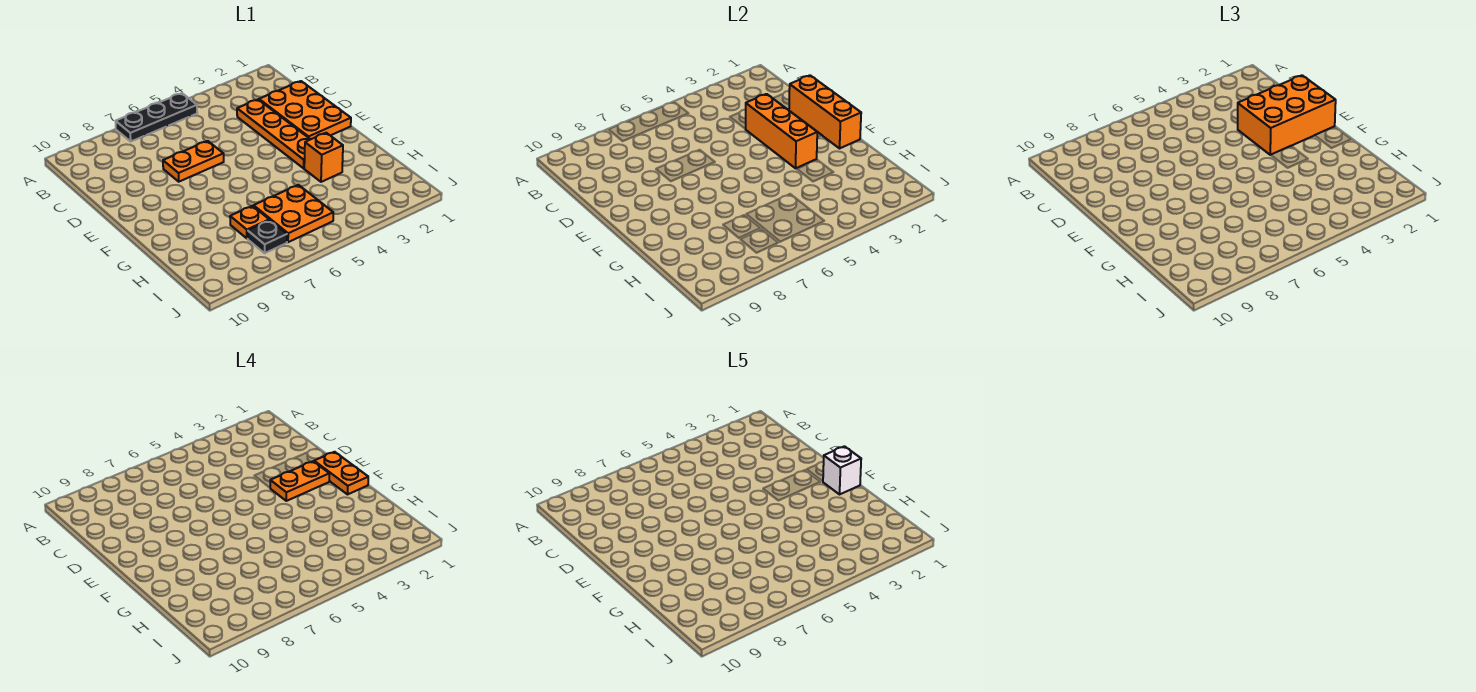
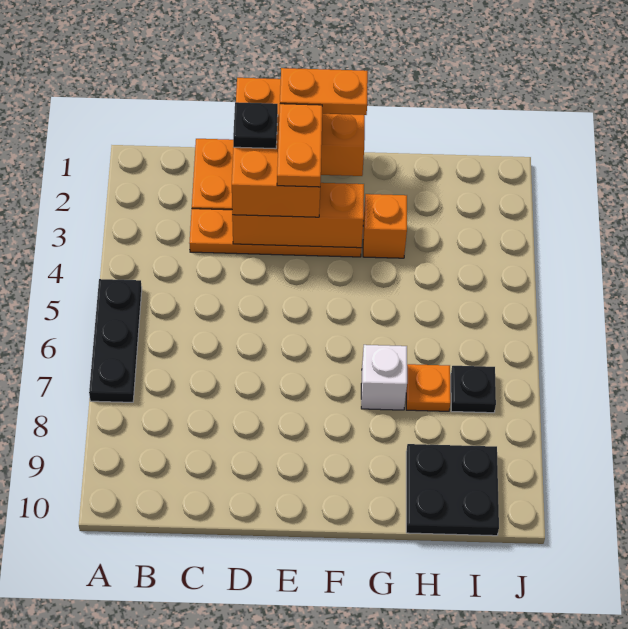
none -> black 1x1 plate [233,102,278,149]
orange 1x2 plate [163,141,224,182] -> none
white 1x1 brick [823,446,861,494] -> white 1x1 brick moved to [361,345,407,410]
orange 2x2 plate [254,185,333,242] -> none
none -> black 2x2 plate [406,444,499,536]

